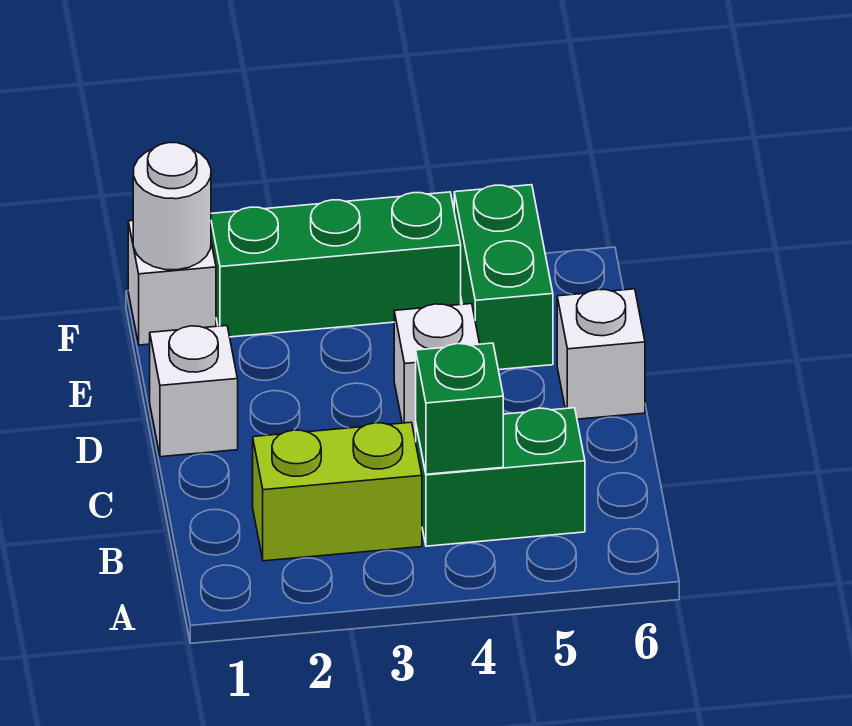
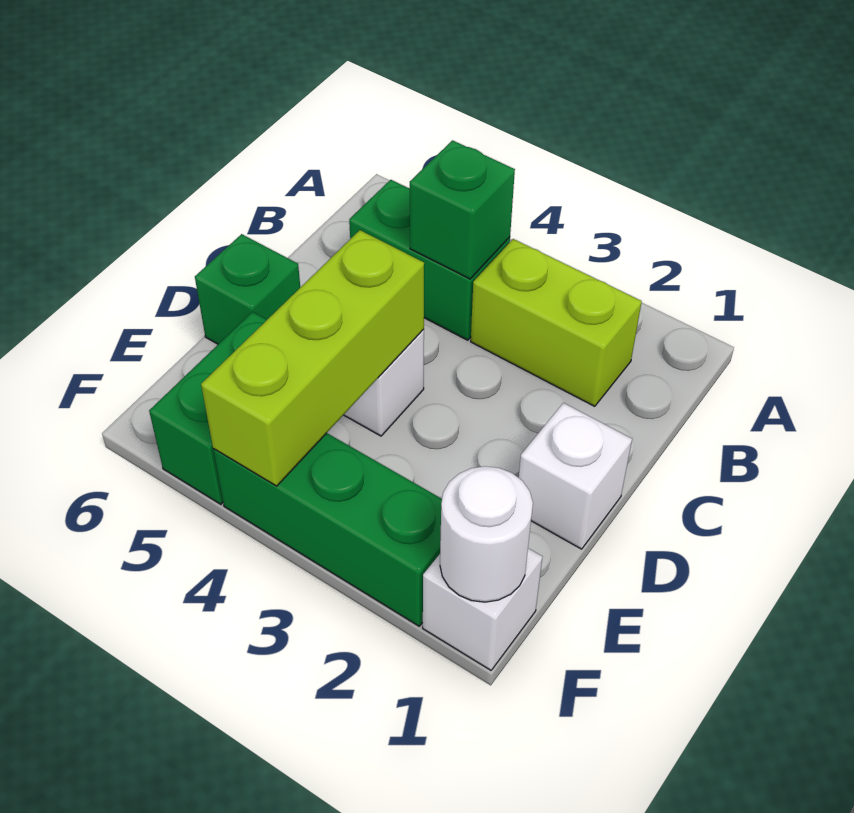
none -> lime 1x3 brick [201,230,424,486]
white 1x1 brick [557,289,645,419] -> green 1x1 brick [195,234,300,344]

